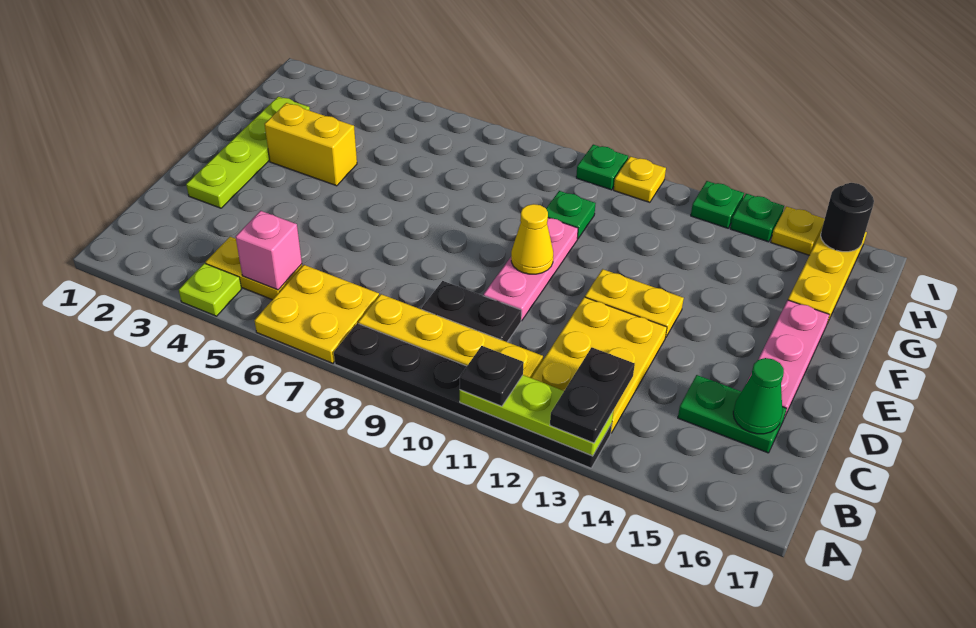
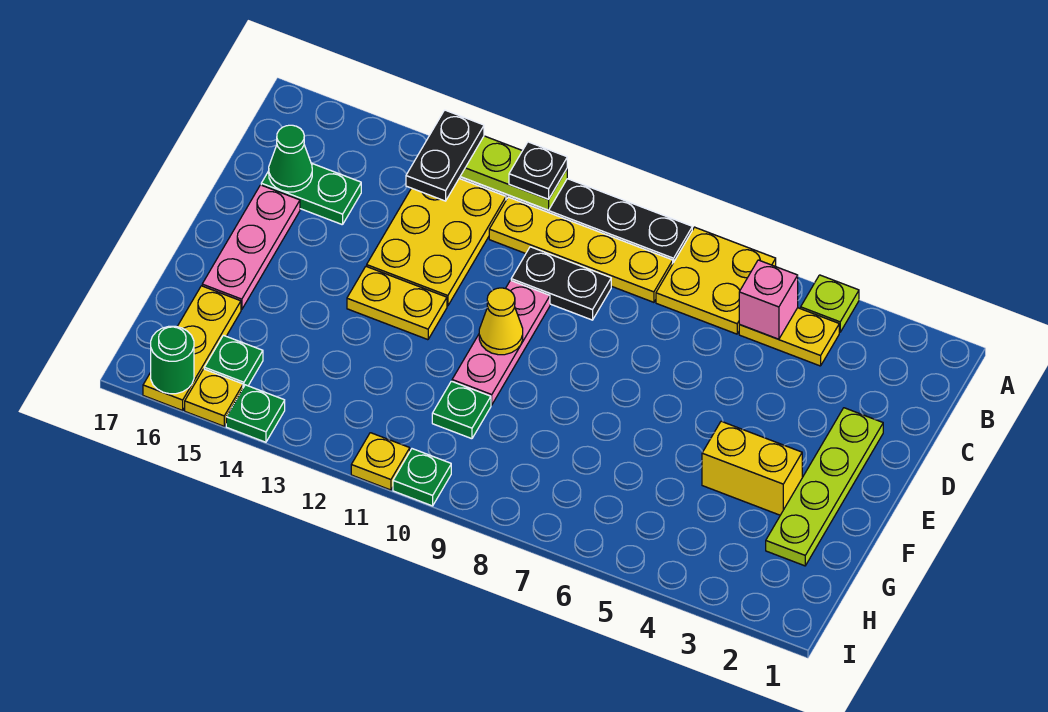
green 1x1 plate [691,181,744,228] -> green 1x1 plate moved to [204,335,263,388]
black 1x1 round brick [821,183,874,252] -> green 1x1 round brick [151,326,194,394]

